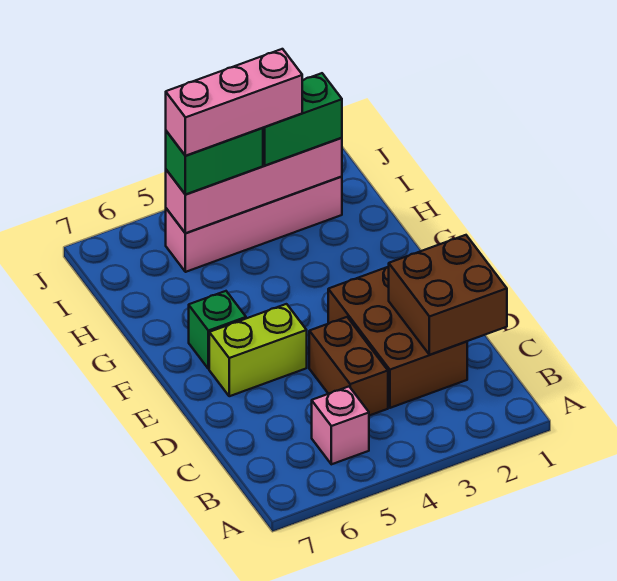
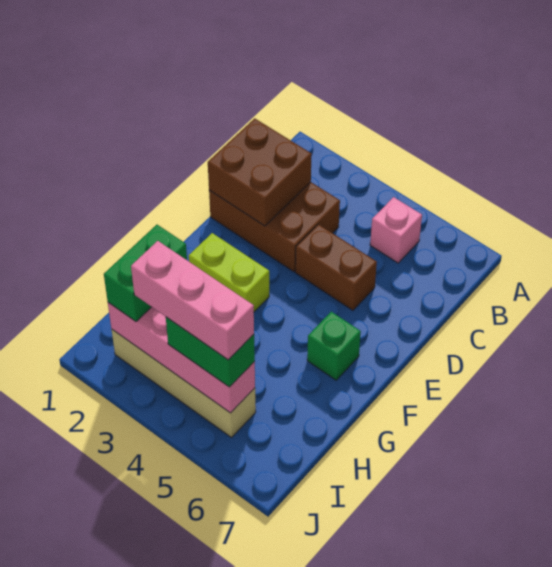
brown 2x3 brick [328,267,467,408] -> brown 2x3 brick turned to [209,182,340,272]
brown 1x2 brick [309,317,388,416] -> brown 1x2 brick turned to [295,224,377,310]
lime 1x2 brick [209,304,307,396] -> lime 1x2 brick moved to [189,233,269,312]
pink 1x4 brick [166,176,342,272] -> tan 1x4 brick [111,329,256,437]
green 1x2 brick [263,73,342,165] -> green 1x2 brick turned to [104,225,187,321]

